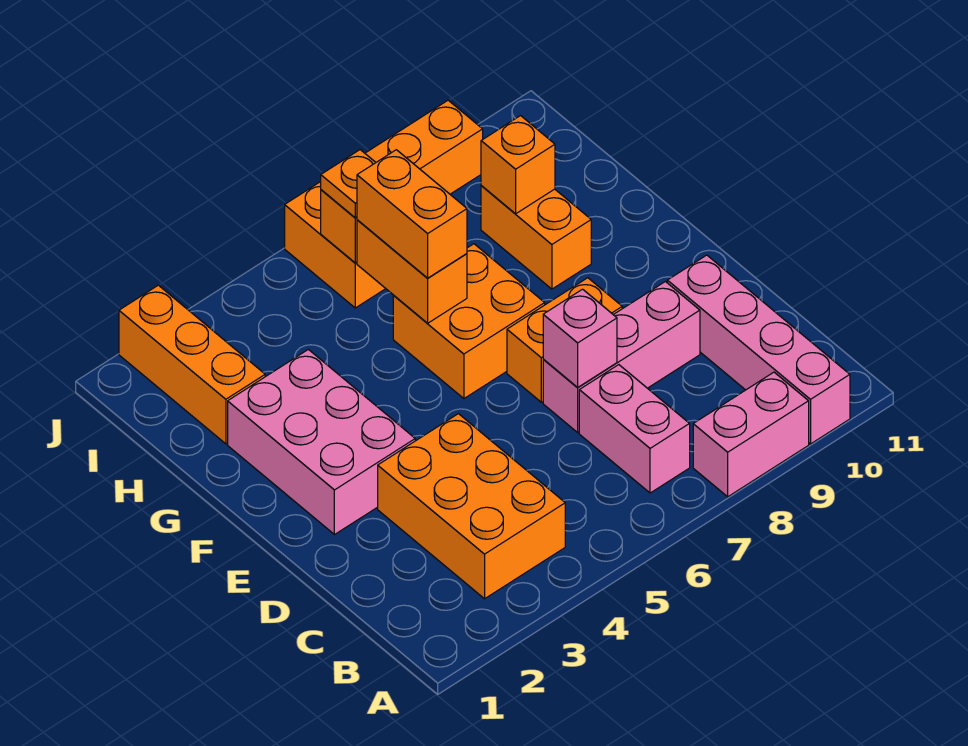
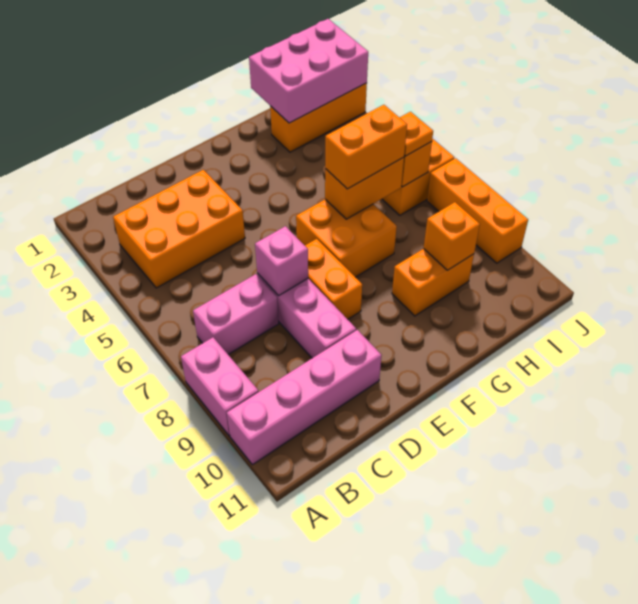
pink 2x3 brick [228,349,415,535] -> pink 2x3 brick moved to [249,19,368,123]

